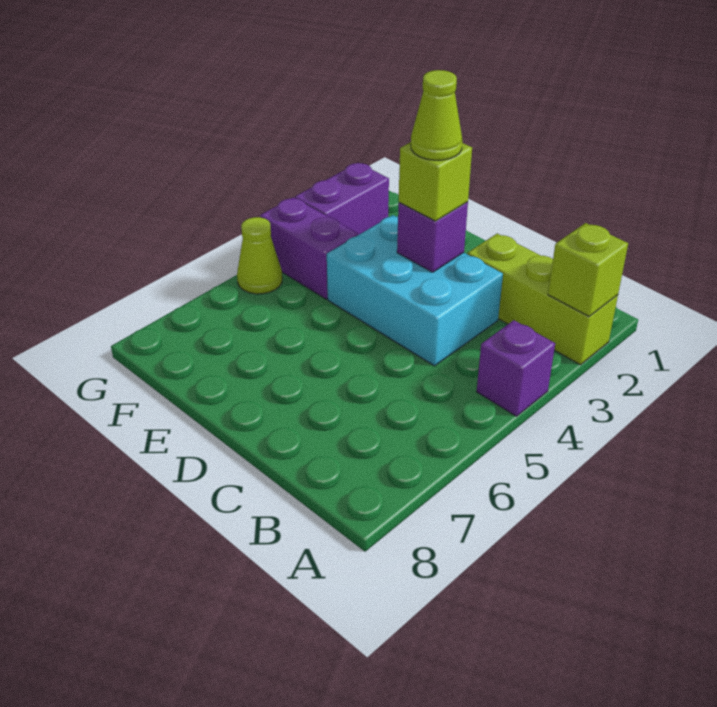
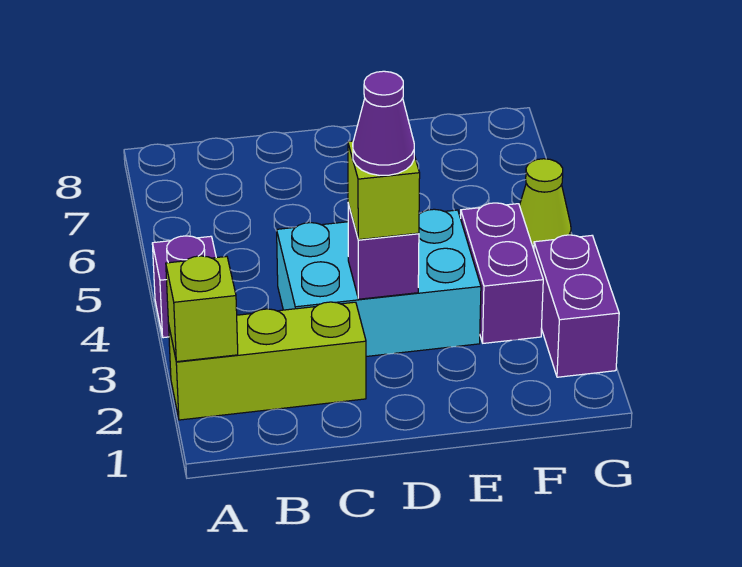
lime 1x1 cone [411,70,462,160] -> purple 1x1 cone [353,71,414,175]
purple 1x2 brick [260,197,358,299] -> purple 1x2 brick turned to [461,203,543,343]

